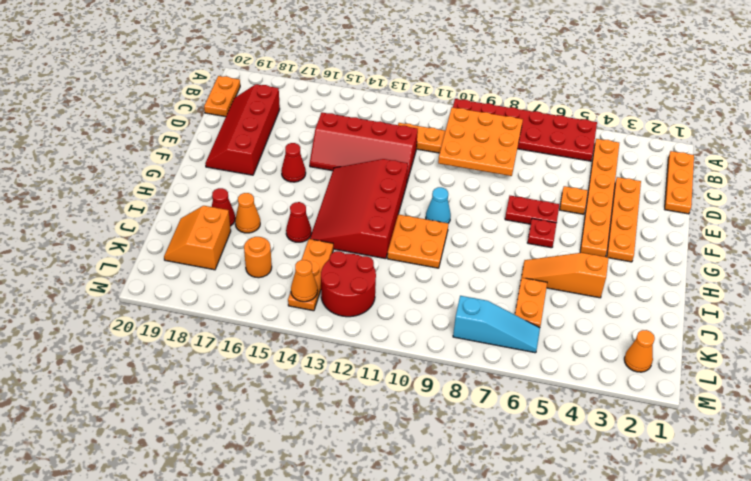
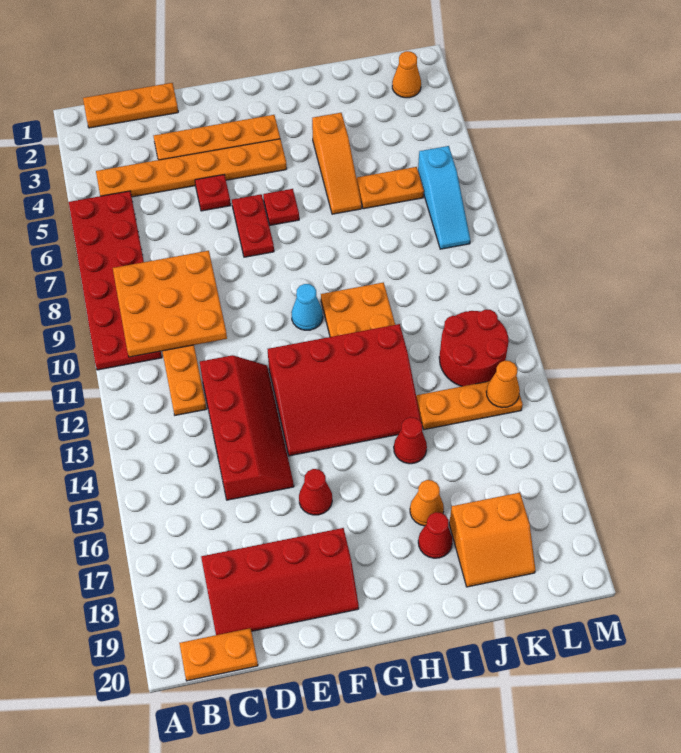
orange 1x1 plate [560,186,588,214] -> red 1x1 plate [195,175,231,211]
orange 1x1 round brick [244,237,272,278] -> none
cyan 1x3 slope [453,296,540,353] -> cyan 1x3 slope turned to [418,146,470,249]

